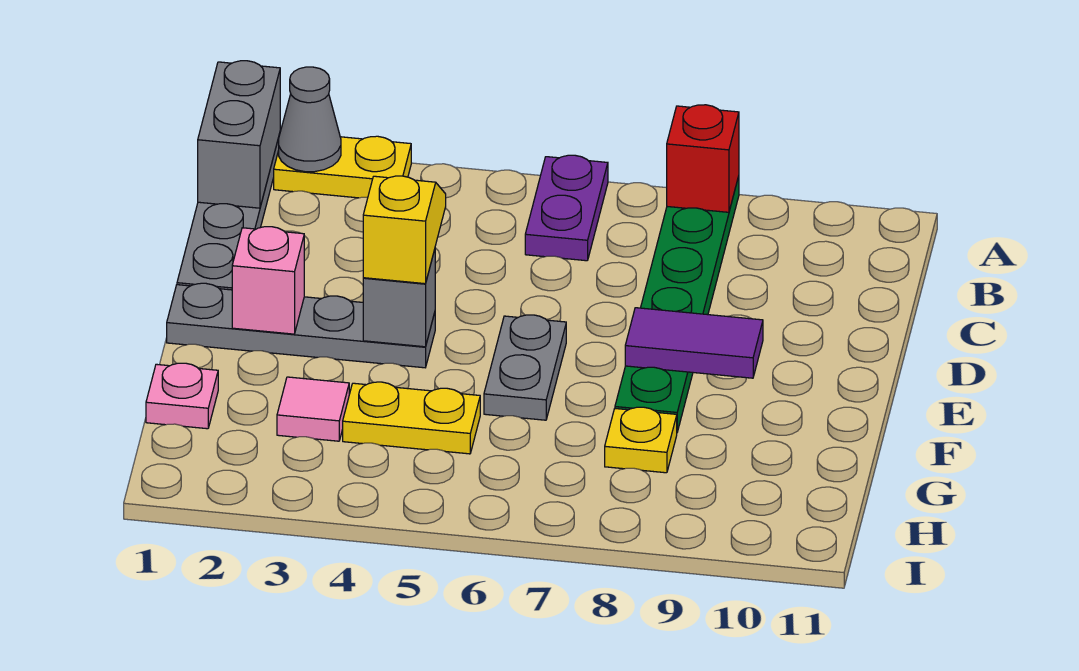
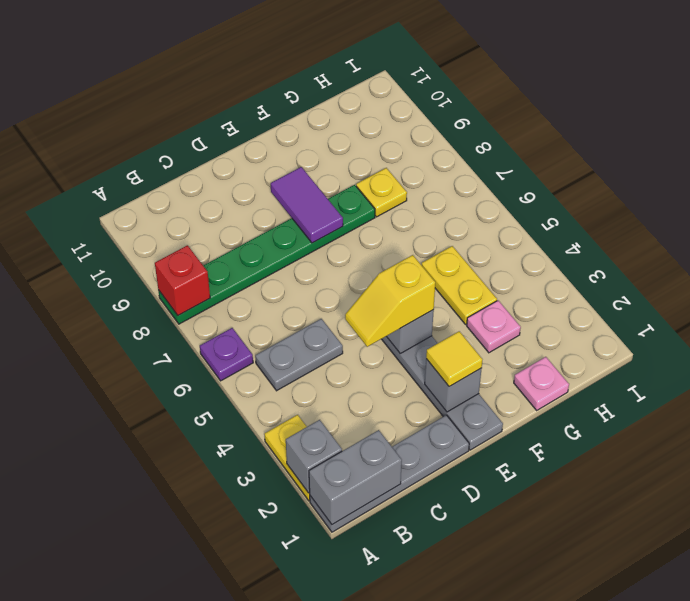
grey 1x1 cone [279,67,341,172] -> grey 1x1 brick [286,420,342,493]
purple 1x2 plate [525,155,608,261] -> purple 1x1 plate [200,328,253,381]
pink 1x1 brick [232,227,304,334] -> grey 1x1 brick [425,359,482,412]
none -> yellow 1x1 tile [426,331,482,387]
grey 1x2 plate [484,315,566,420] -> grey 1x2 plate moved to [255,319,343,391]
pink 1x1 tile [277,377,349,441] -> pink 1x1 plate [467,301,521,353]

